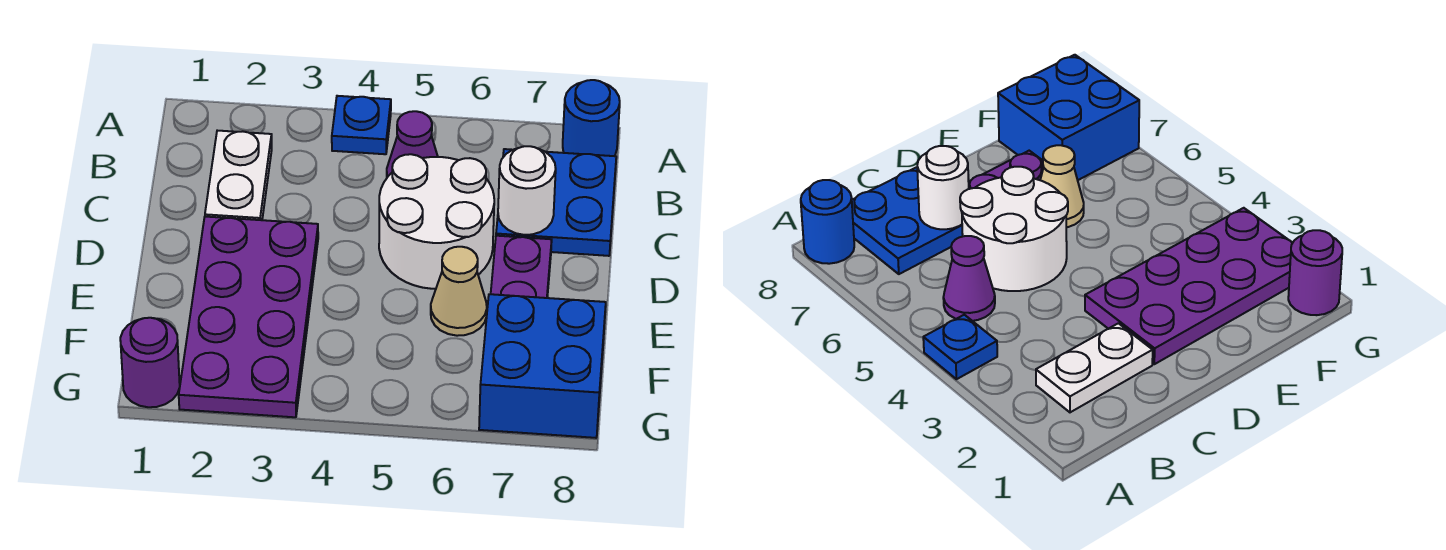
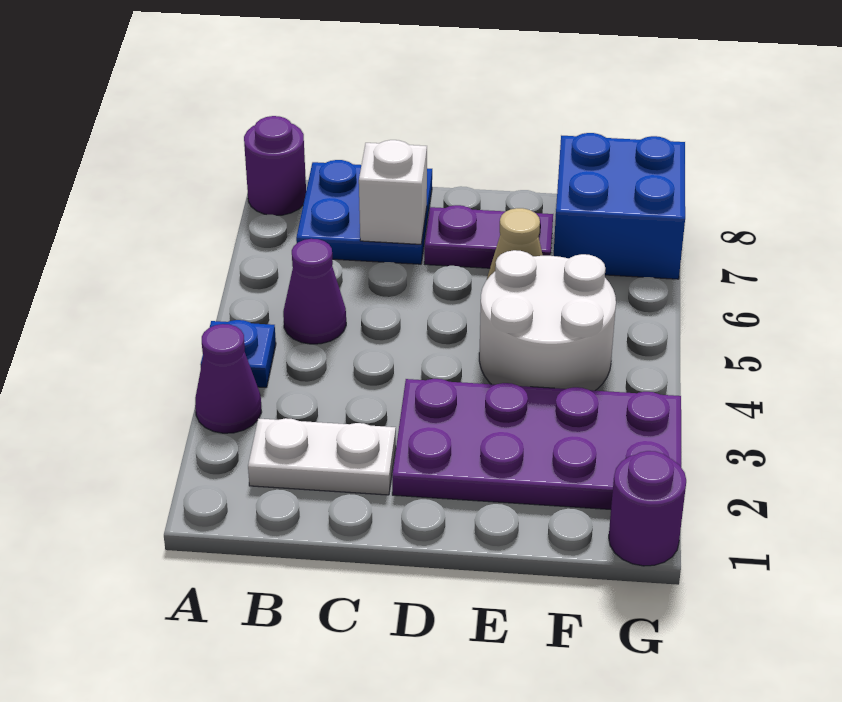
none -> purple 1x1 cone [195,324,261,433]
blue 1x1 round brick [563,80,620,156] -> purple 1x1 round brick [244,116,306,215]
white 2x2 round brick [379,154,494,289] -> white 2x2 round brick moved to [479,250,616,391]
white 1x1 round brick [498,146,556,235] -> white 1x1 brick [359,140,427,244]

